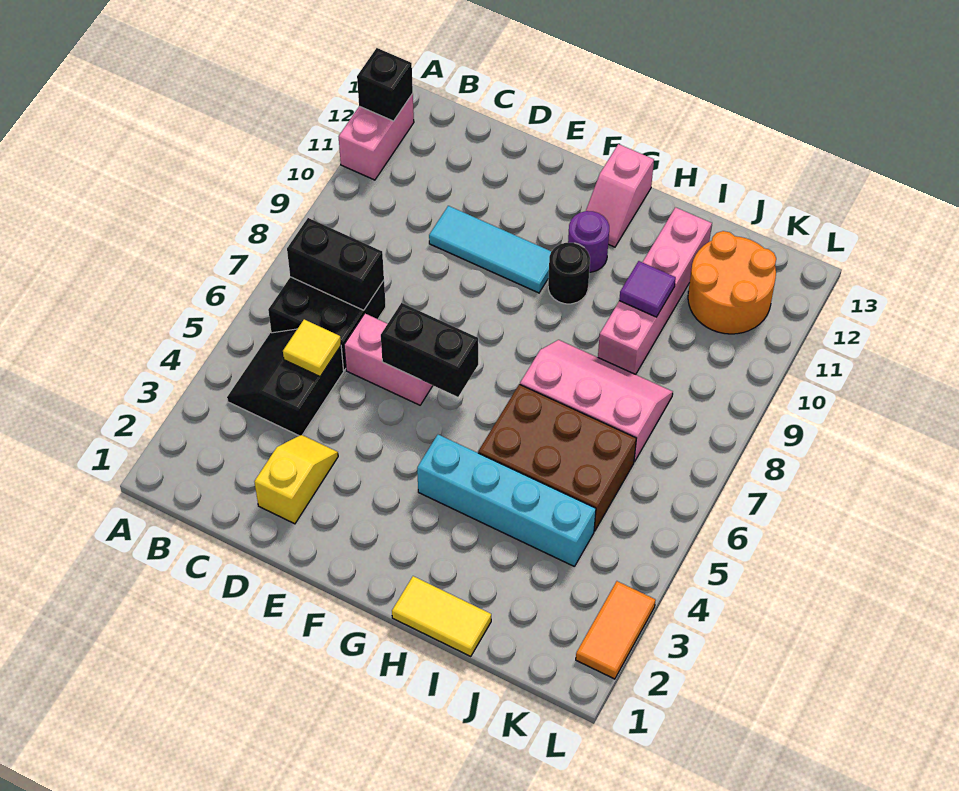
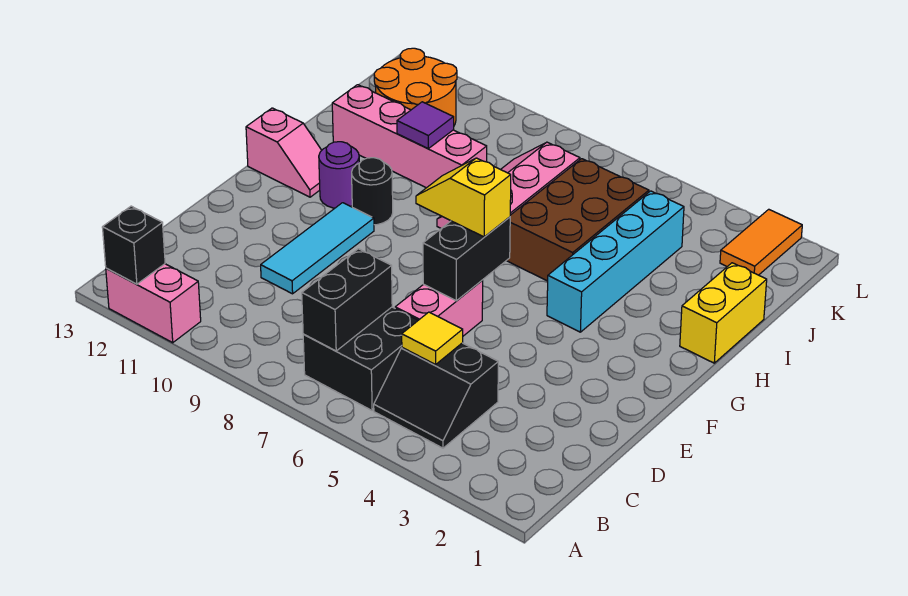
yellow 1x2 slope [254,435,338,524] -> yellow 1x2 slope moved to [416,158,511,237]
yellow 1x2 tile [392,576,491,656] -> yellow 1x2 brick [680,263,767,363]
orange 1x2 tile [576,581,656,679] -> orange 1x2 tile turned to [720,209,802,275]

